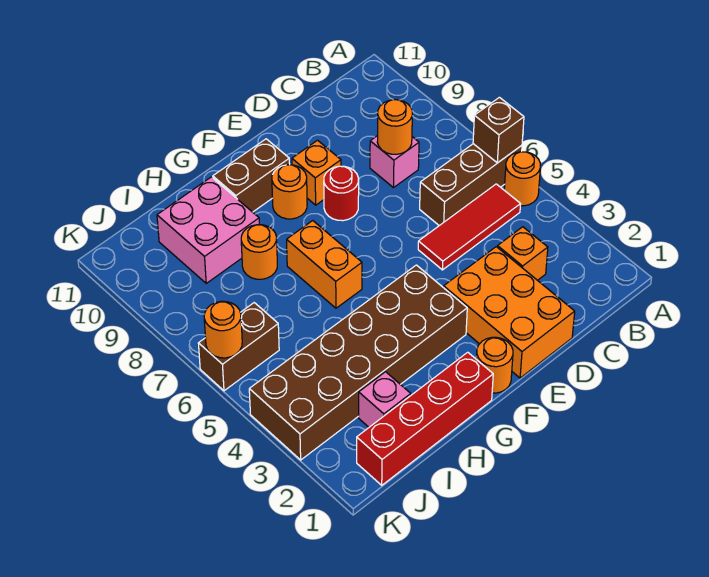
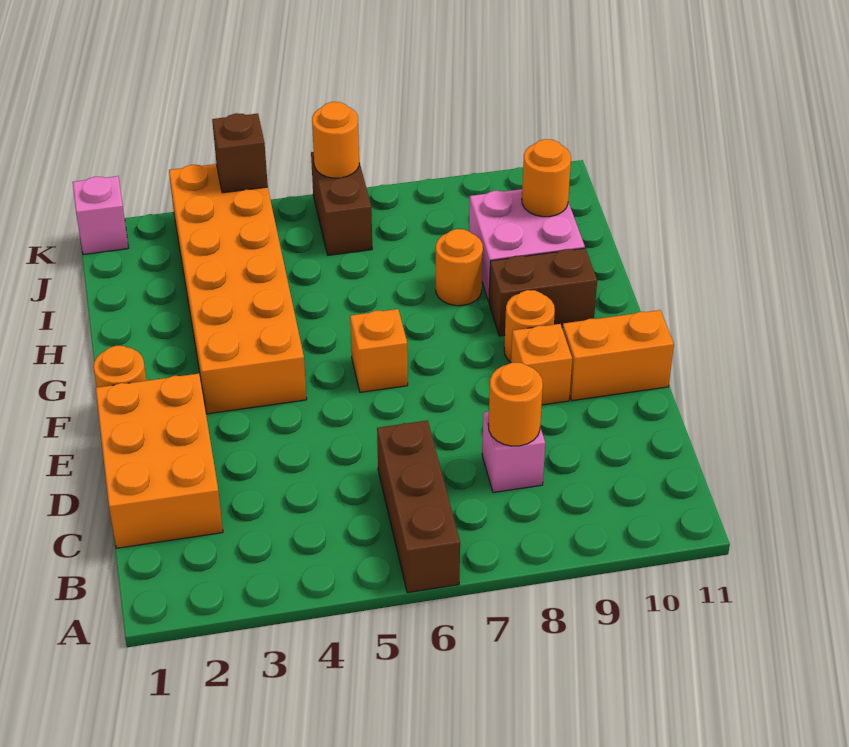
orange 1x1 round brick [504,152,540,206] -> orange 1x1 round brick moved to [522,139,571,217]
brown 1x1 brick [473,97,524,163] -> brown 1x1 brick moved to [212,113,268,193]
red 1x3 tile [418,184,521,270] -> none
orange 1x1 brick [497,227,548,280] -> orange 1x1 brick moved to [350,309,408,392]
orange 2x3 brick [444,247,575,378] -> orange 2x3 brick turned to [96,374,223,548]
red 1x1 round brick [324,166,359,221] -> none
brown 2x6 brick [249,265,467,460] -> orange 2x6 brick [169,164,307,414]
brown 1x2 brick [213,139,290,212] -> brown 1x2 brick turned to [489,248,597,336]
red 1x4 brick [357,352,493,485] -> none
orange 1x2 brick [287,221,362,308] -> orange 1x2 brick moved to [563,310,674,401]
pink 1x1 brick [359,372,411,427] -> pink 1x1 brick moved to [73,176,129,254]

